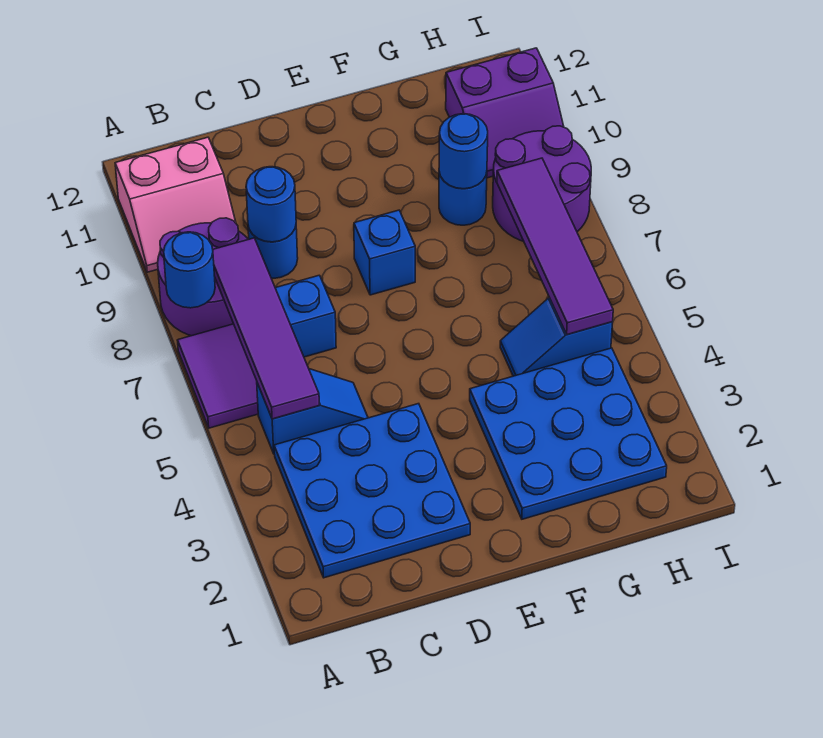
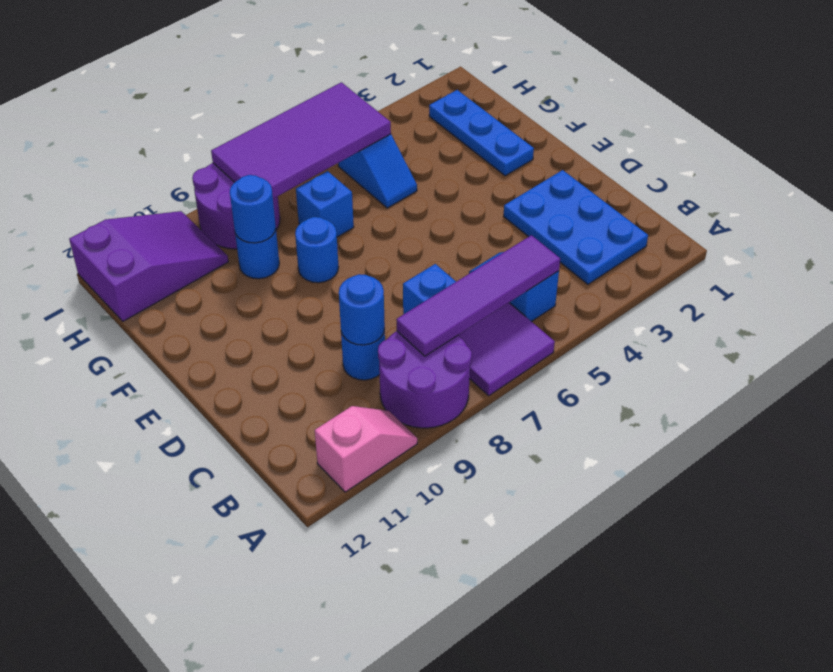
blue 1x1 round brick [164,232,215,308] -> blue 1x1 round brick moved to [295,217,339,283]
pink 2x2 slope [115,137,236,272] -> pink 1x2 slope [315,406,417,492]
blue 3x3 plate [274,404,470,578] -> blue 2x3 plate [504,170,648,284]
blue 1x1 brick [354,210,415,295] -> blue 1x1 brick moved to [296,171,354,237]
blue 3x3 plate [470,348,667,519] -> blue 1x3 plate [429,90,534,176]
purple 1x4 tile [497,158,613,334] -> purple 2x4 tile [211,82,391,199]
purple 2x2 slope [446,48,564,178] -> purple 2x3 slope [69,211,228,321]

